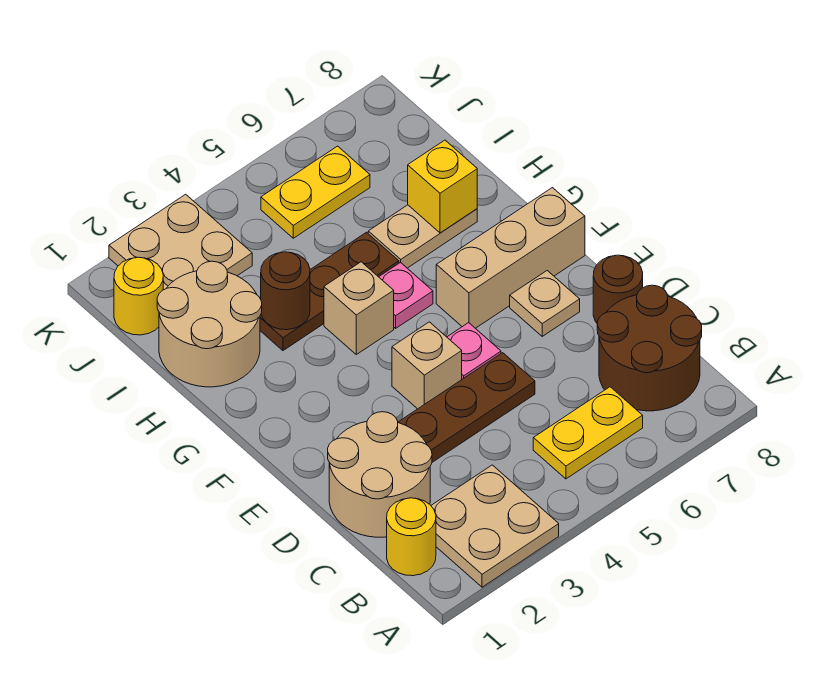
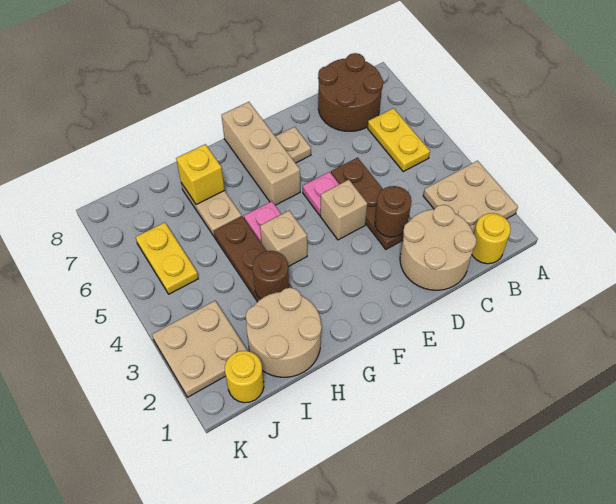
brown 1x1 round brick [593,255,643,323] -> brown 1x1 round brick moved to [375,186,412,237]

